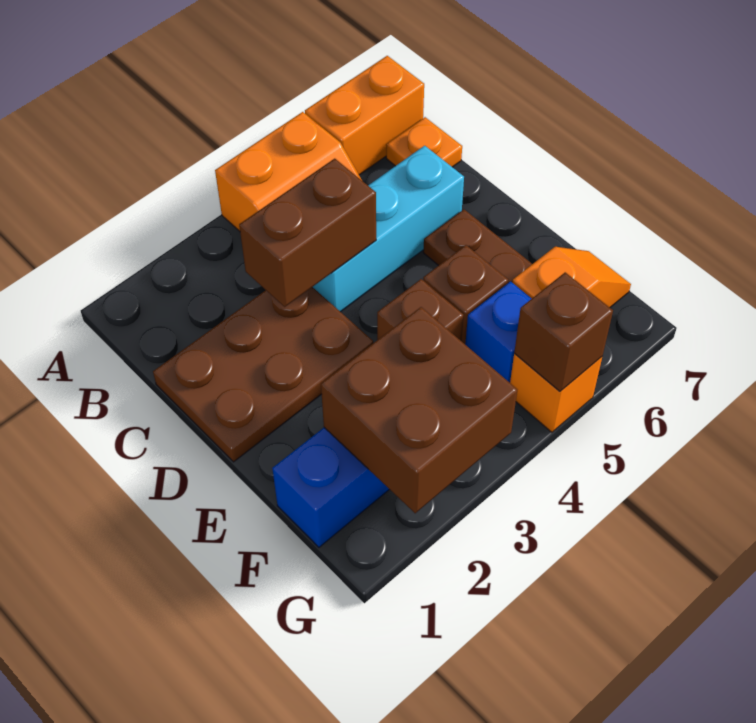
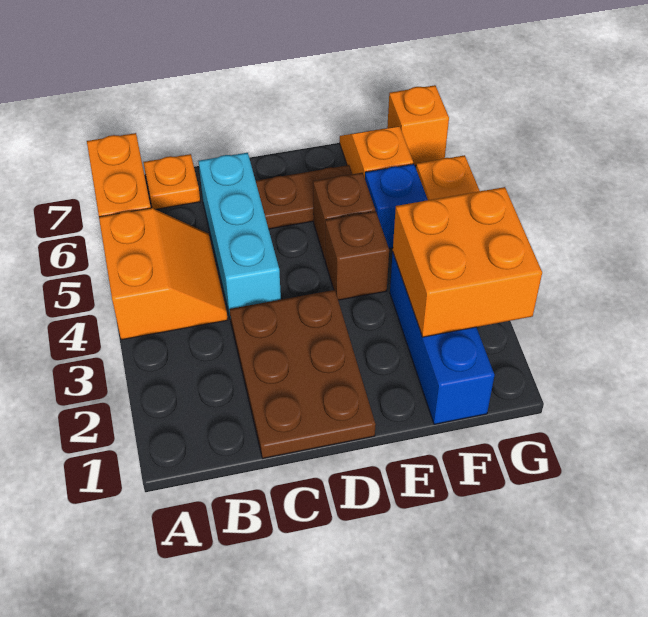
brown 1x2 brick [239,159,376,307] -> none
brown 2x2 brick [321,307,517,513] -> orange 2x2 brick [393,187,542,337]
brown 1x1 brick [514,272,613,391] -> none
none -> orange 1x1 brick [387,85,449,166]

